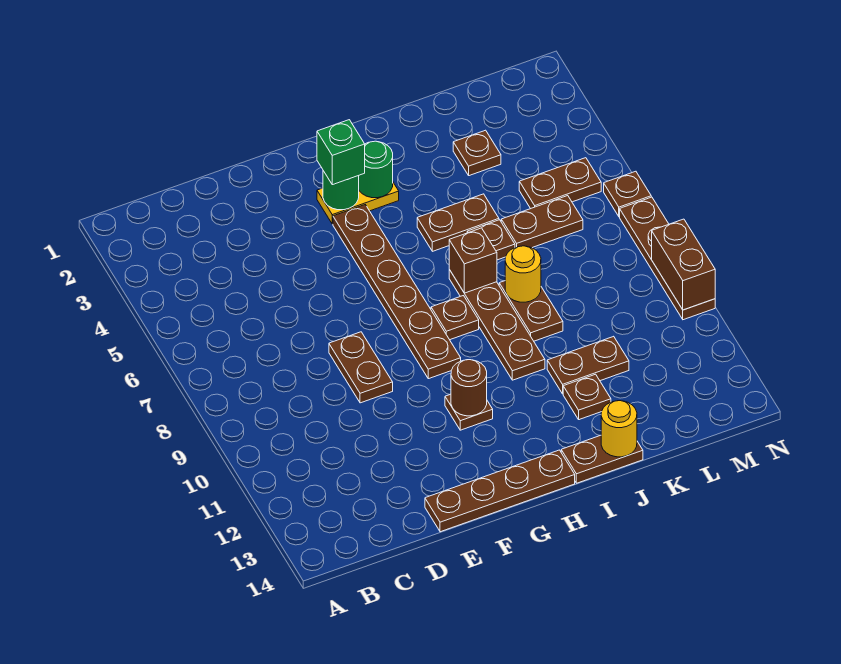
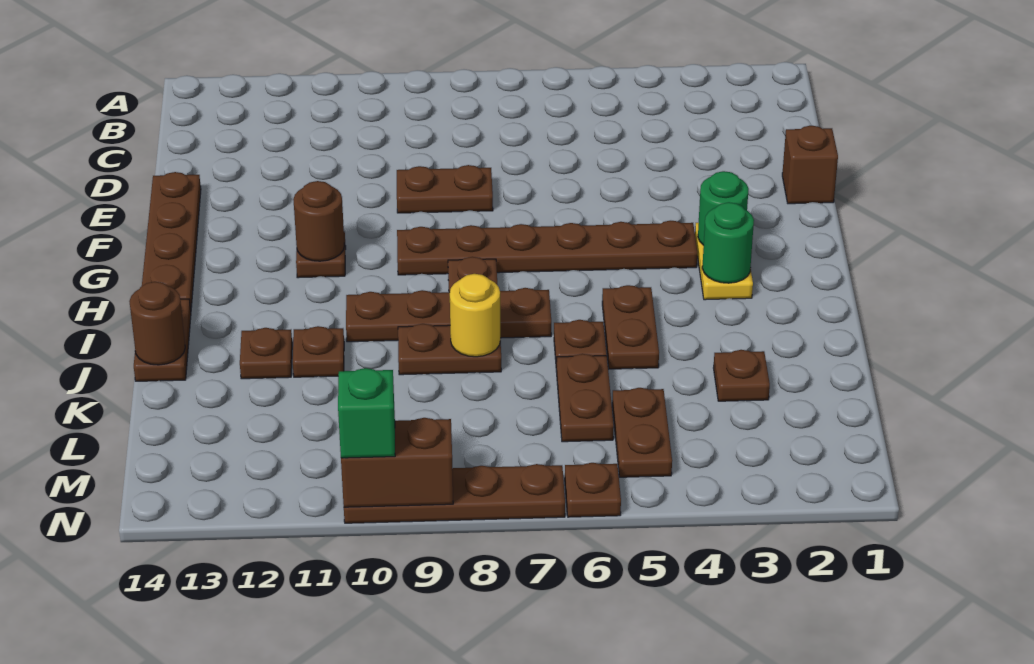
green 1x1 brick [317,120,365,185] -> green 1x1 brick moved to [338,368,395,458]
brown 1x1 brick [449,228,497,293] -> brown 1x1 brick moved to [782,126,838,204]
brown 1x2 plate [547,336,629,394] -> brown 1x1 plate [293,326,344,377]
yellow 1x1 round brick [601,401,637,457] -> brown 1x1 round brick [129,282,185,365]

